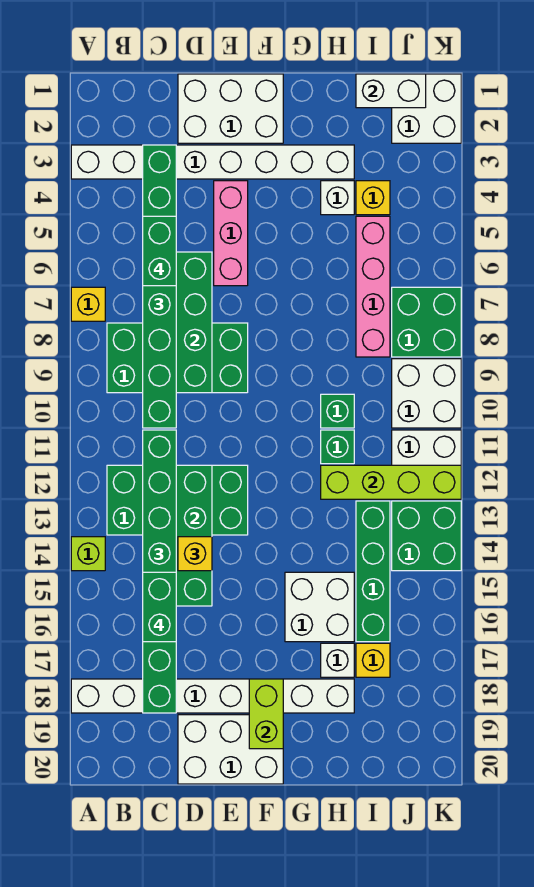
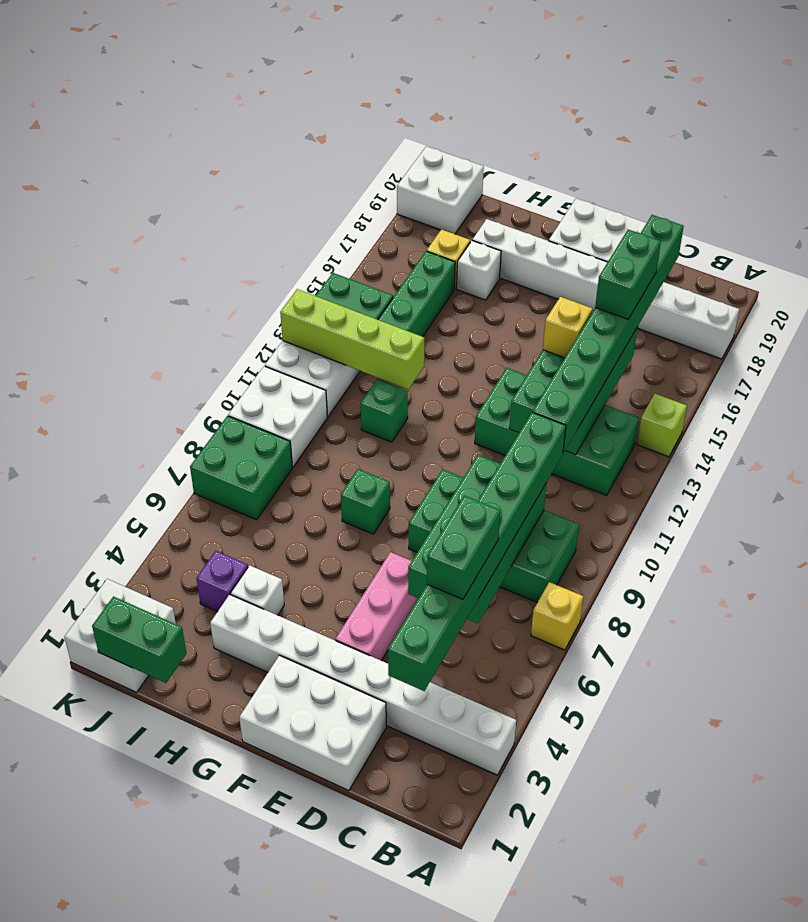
lime 1x2 brick [249,679,283,749] -> none
white 2x2 brick [285,572,354,642] -> white 2x2 brick moved to [397,146,484,234]
green 1x1 brick [321,394,354,428] -> green 1x1 brick moved to [341,469,390,534]
white 1x2 brick [356,74,426,108] -> green 1x2 brick [92,597,187,683]
yellow 1x1 brick [356,181,390,215] -> purple 1x1 brick [196,551,248,612]
pink 1x4 brick [356,216,390,357] -> none

